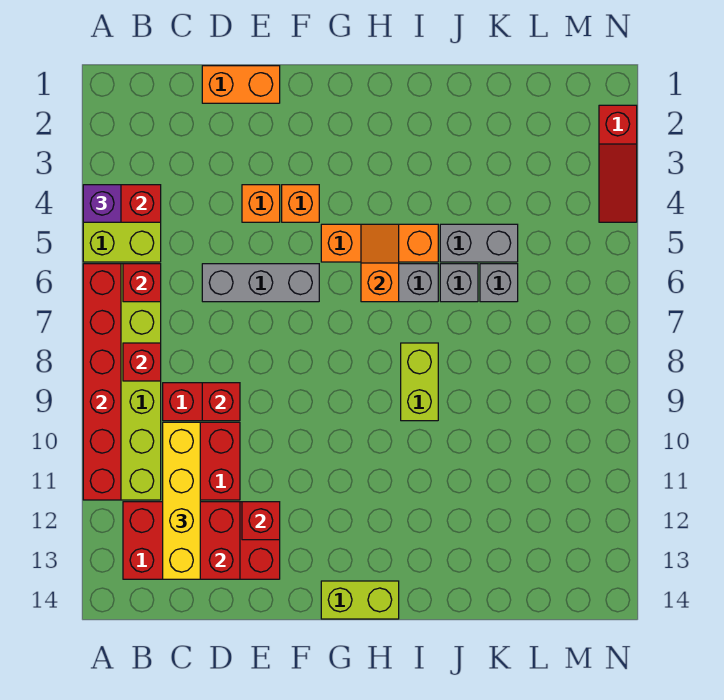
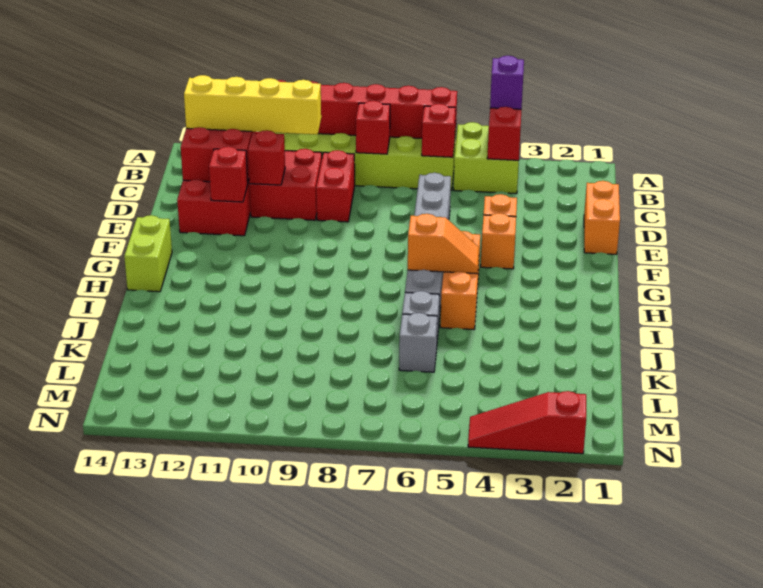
red 1x1 brick [202,383,240,421] -> red 1x1 brick moved to [248,130,285,185]
lime 1x2 brick [401,343,438,421] -> none
grey 1x2 brick [440,224,518,262] -> none

